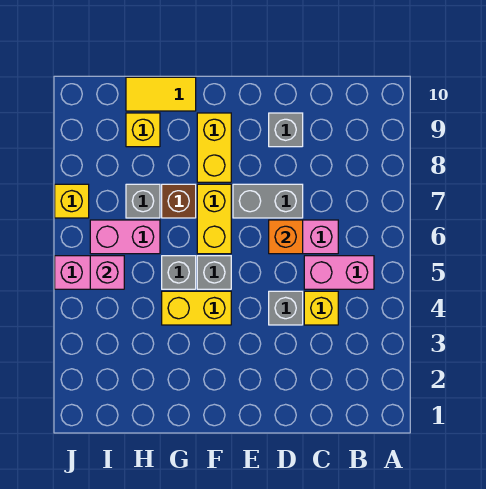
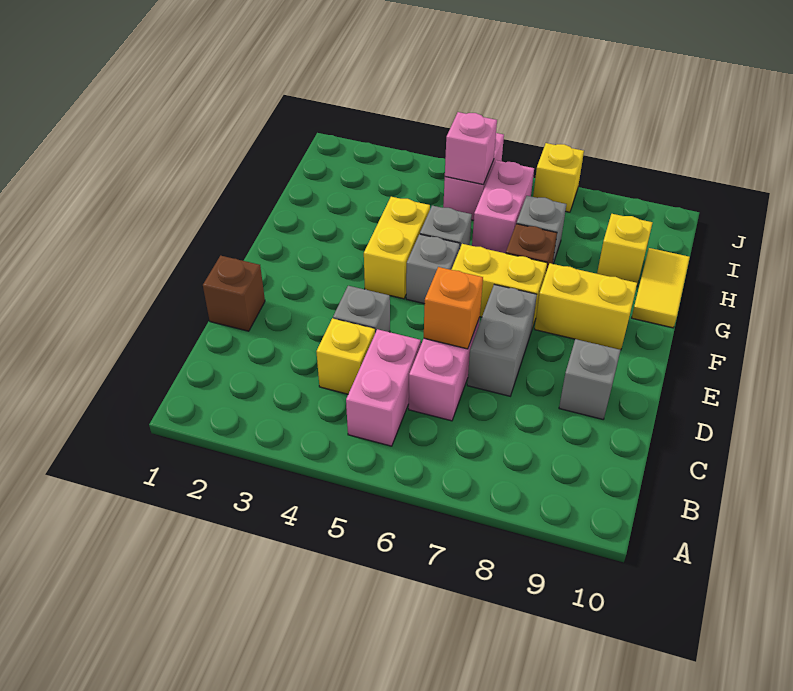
none -> brown 1x1 brick [203,256,265,331]

